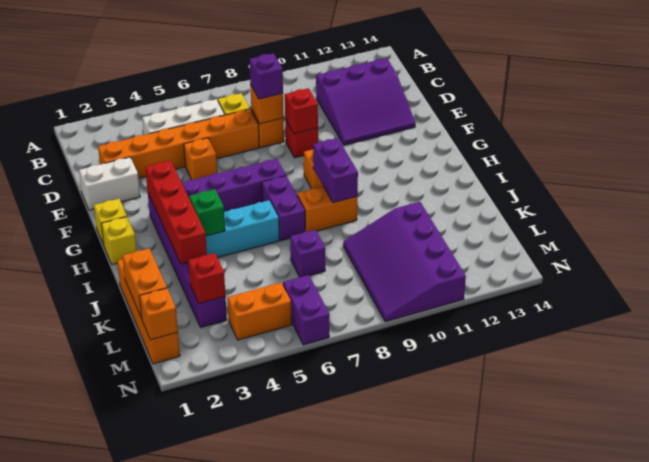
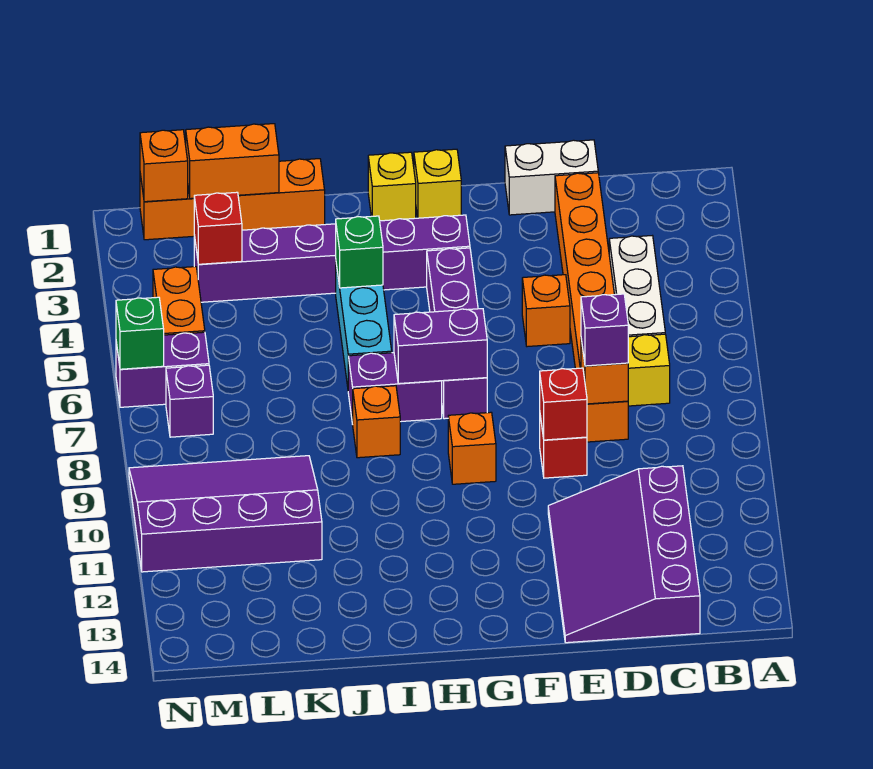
purple 3x3 slope [316,58,415,145] -> purple 3x4 slope [548,466,700,643]
white 1x2 brick [79,157,140,210] -> white 1x2 brick turned to [505,140,598,215]
red 1x4 brick [145,160,207,264] -> none
purple 1x2 brick [313,138,358,203] -> purple 1x2 brick moved to [394,309,487,384]
orange 1x2 brick [297,186,357,232] -> orange 1x1 brick [353,386,400,458]
purple 1x1 brick [290,230,325,277] -> purple 1x1 brick moved to [166,365,213,437]
none -> green 1x1 brick [116,297,164,369]

